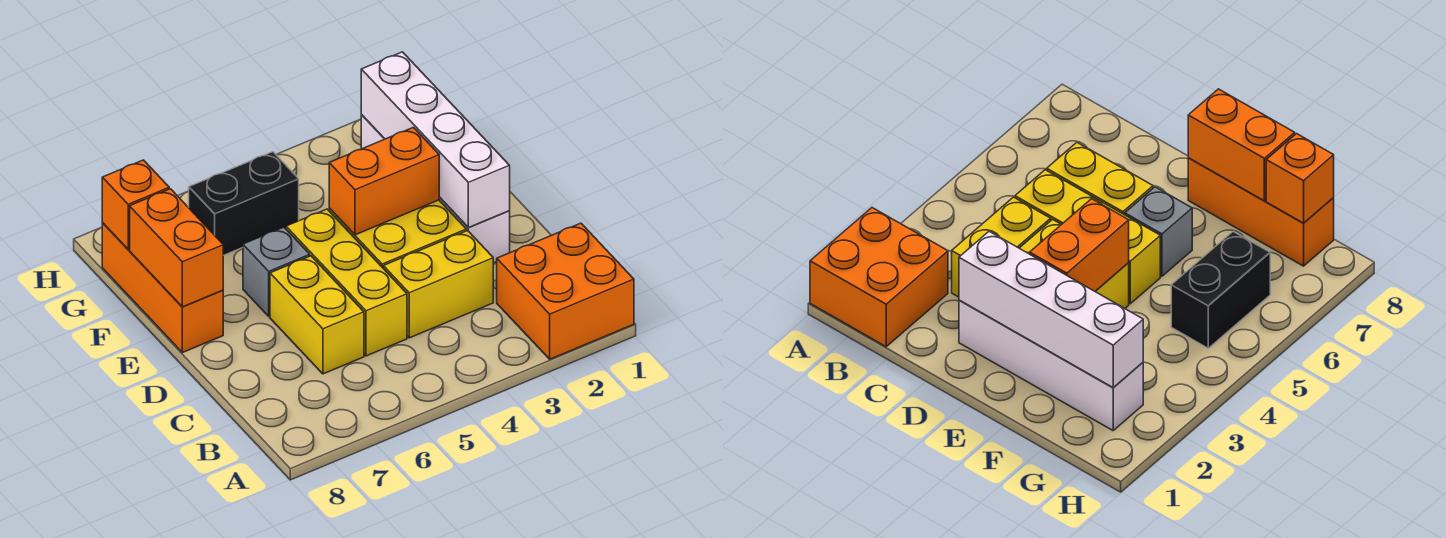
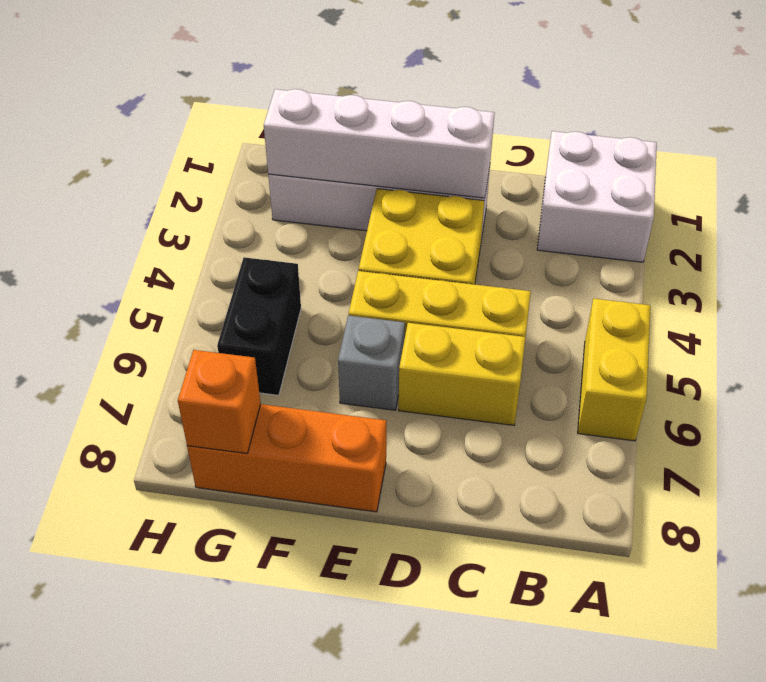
orange 2x2 brick [497,223,634,359] -> white 2x2 brick [537,131,657,262]
yellow 1x2 brick [383,231,493,338] -> yellow 1x2 brick moved to [578,298,650,441]
orange 1x2 brick [329,127,439,235] -> none
orange 1x2 brick [130,189,223,307] -> none

